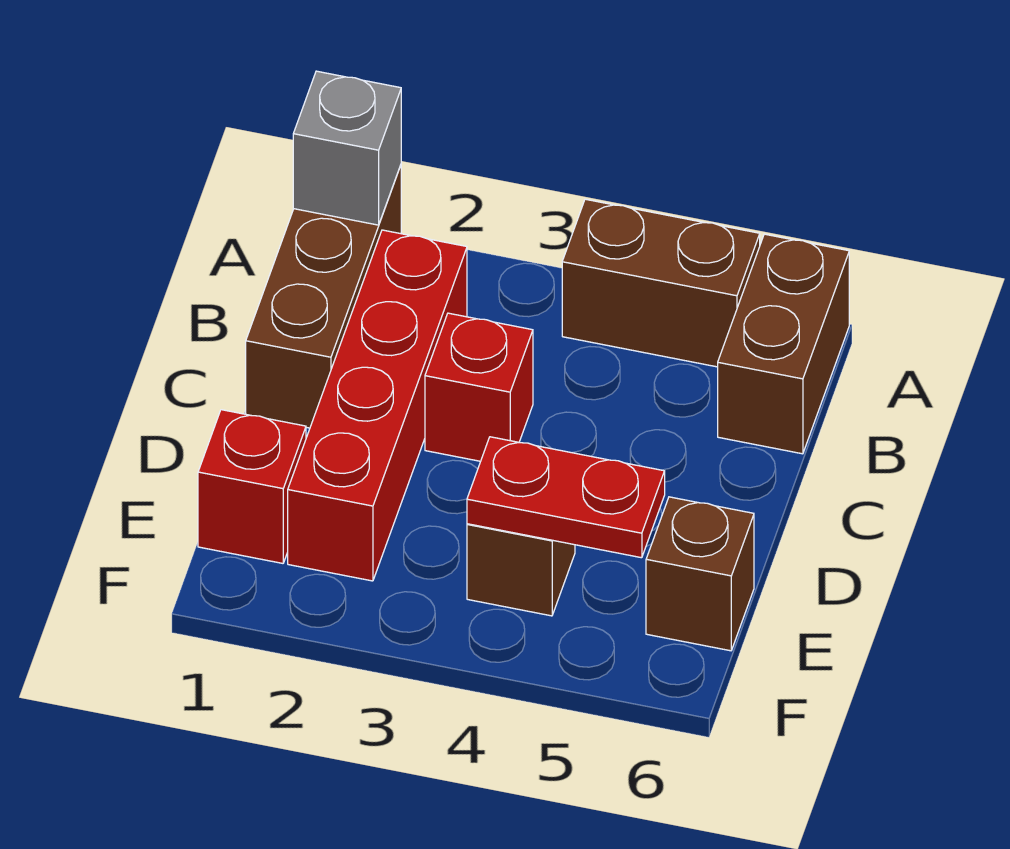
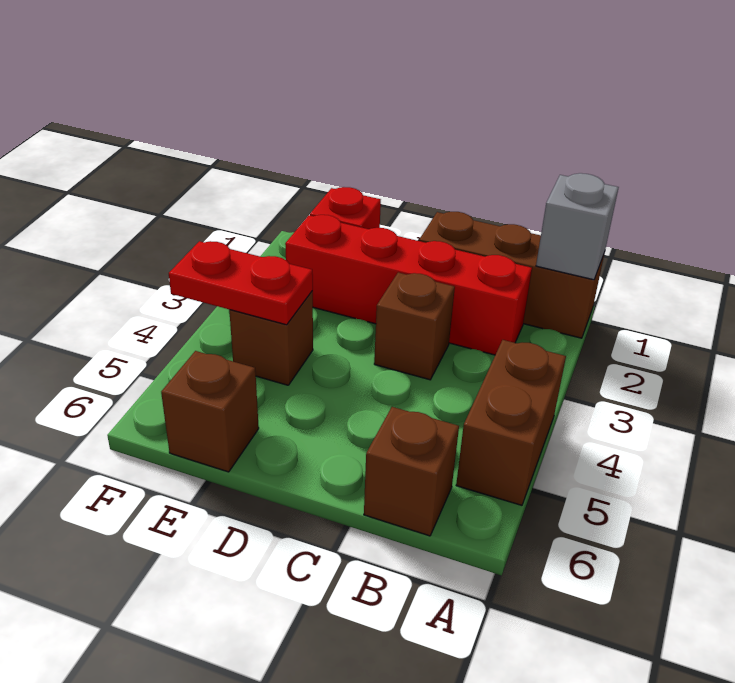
brown 1x2 brick [718,234,849,454] -> brown 1x1 brick [364,407,459,536]
red 1x1 brick [425,313,533,461] -> brown 1x1 brick [374,273,455,380]
red 1x2 plate [467,437,665,558] -> red 1x2 plate turned to [169,241,313,325]

